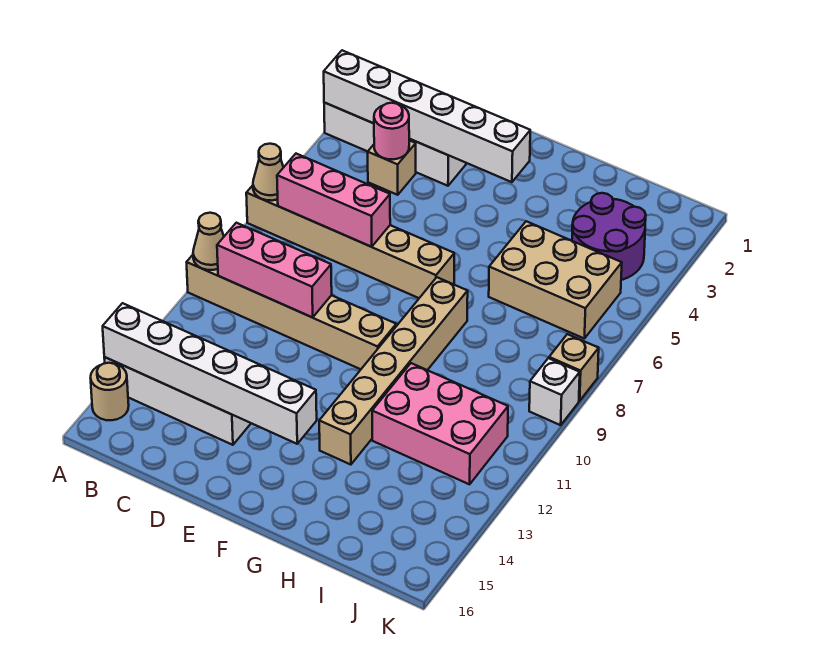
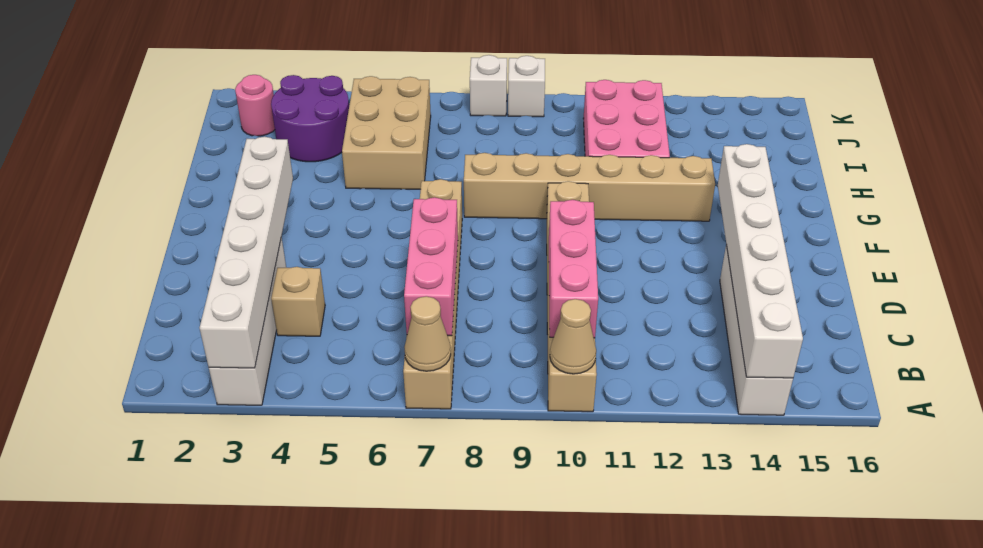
tan 1x1 round brick [91,363,129,420] -> none
pink 1x1 round brick [374,103,409,159] -> pink 1x1 round brick moved to [235,75,275,136]
tan 1x1 brick [549,334,599,401] -> white 1x1 brick [470,55,507,116]

